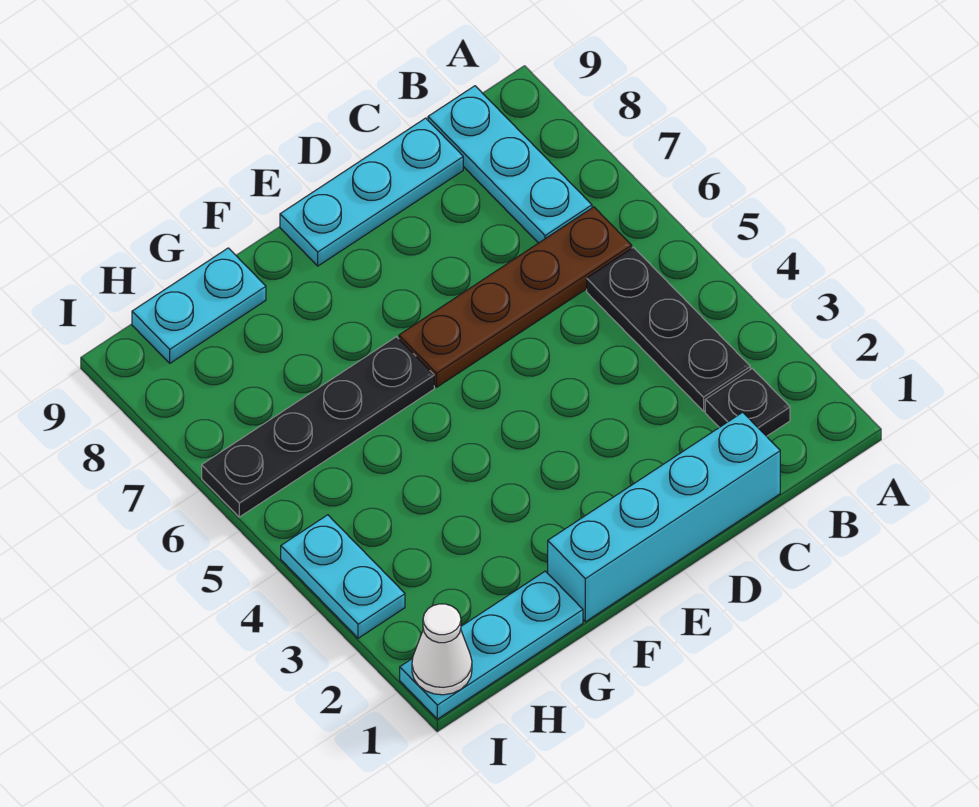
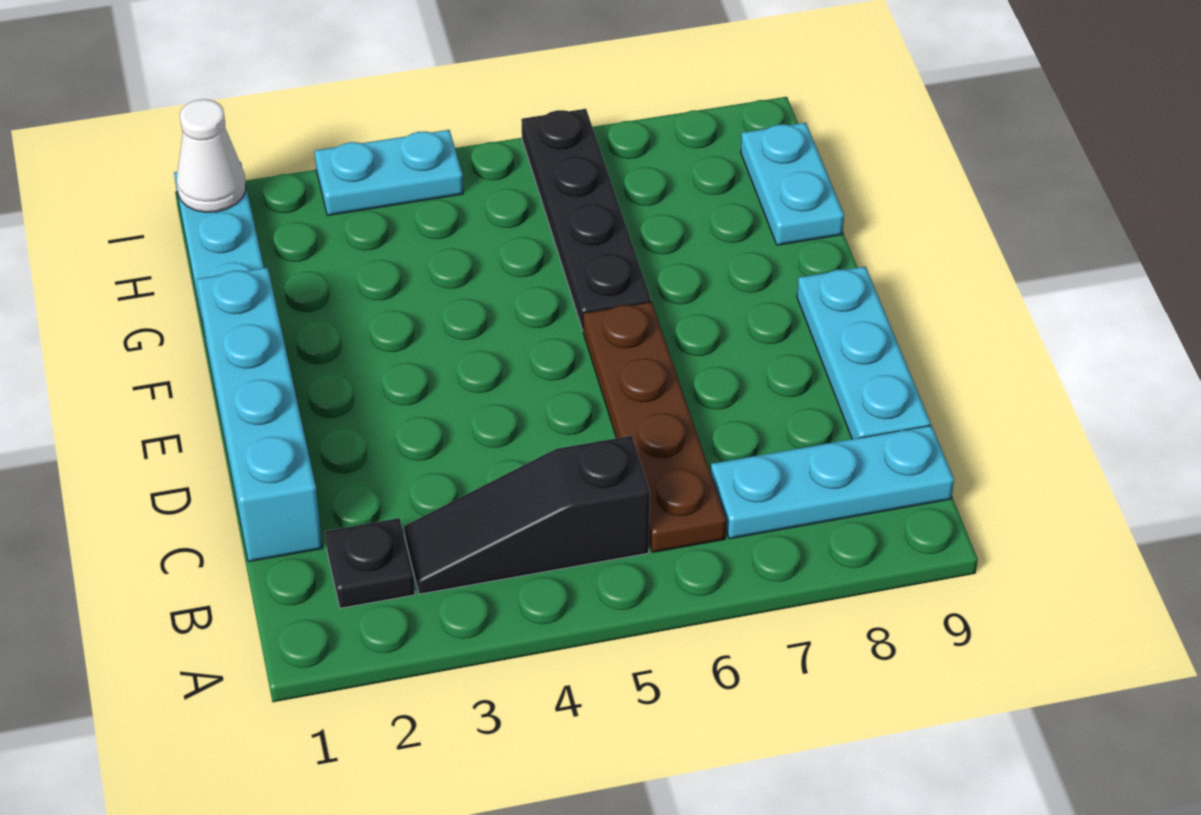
black 1x3 plate [587,247,750,411] -> black 1x3 slope [404,436,650,594]

